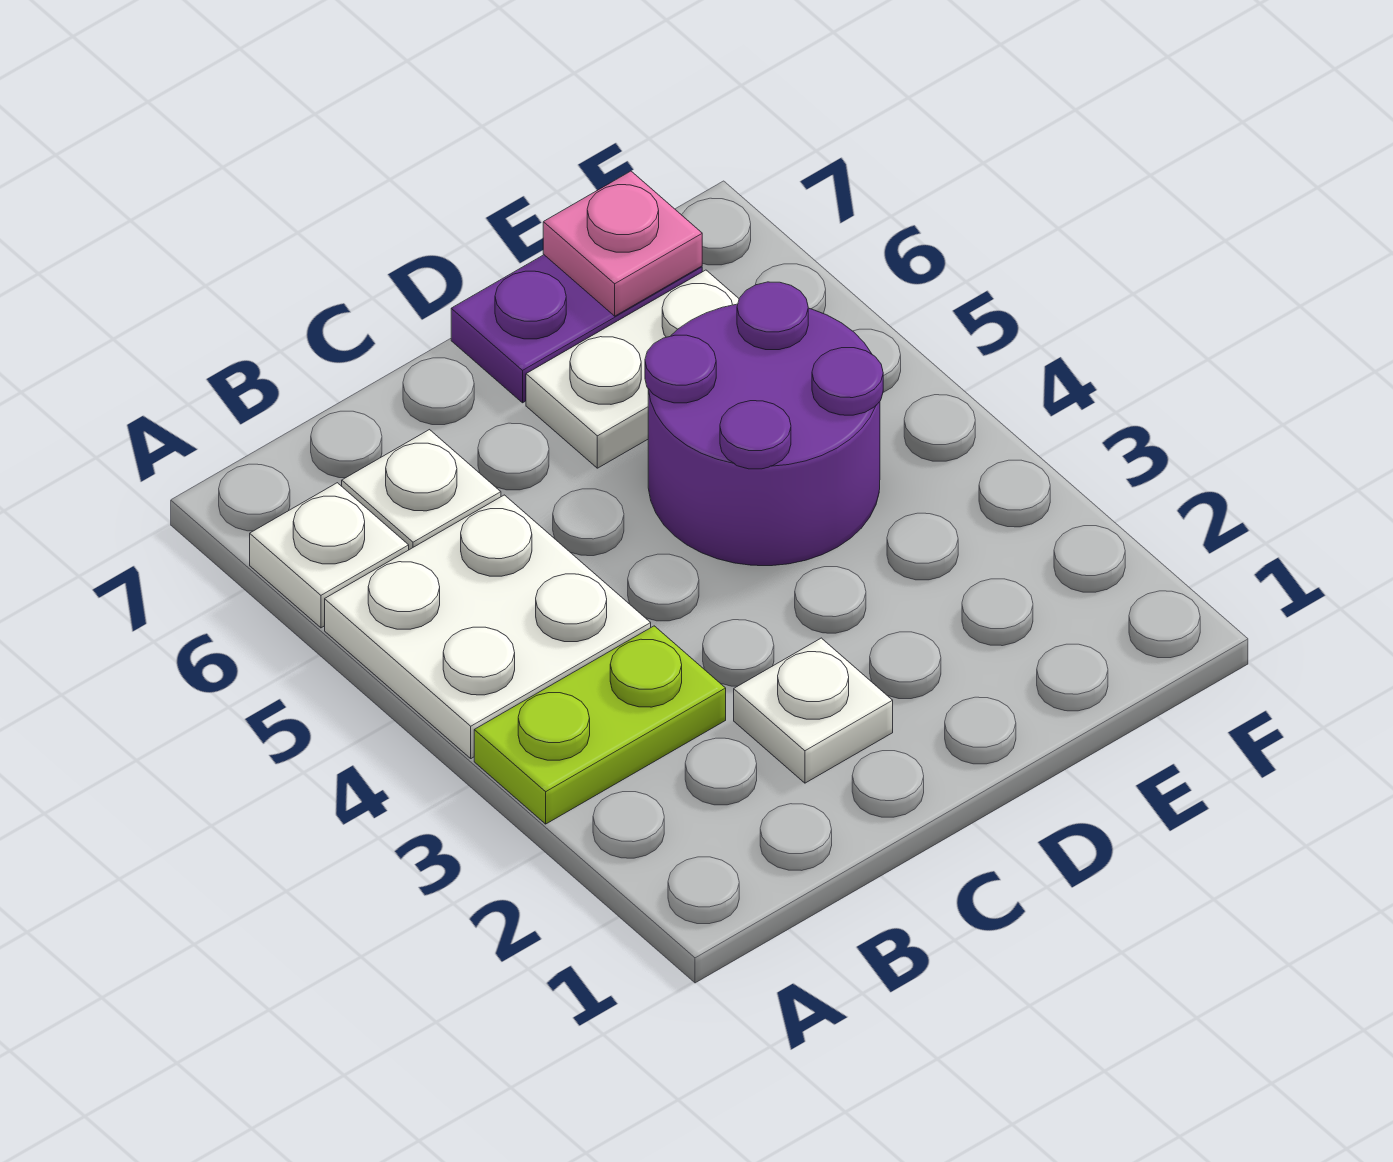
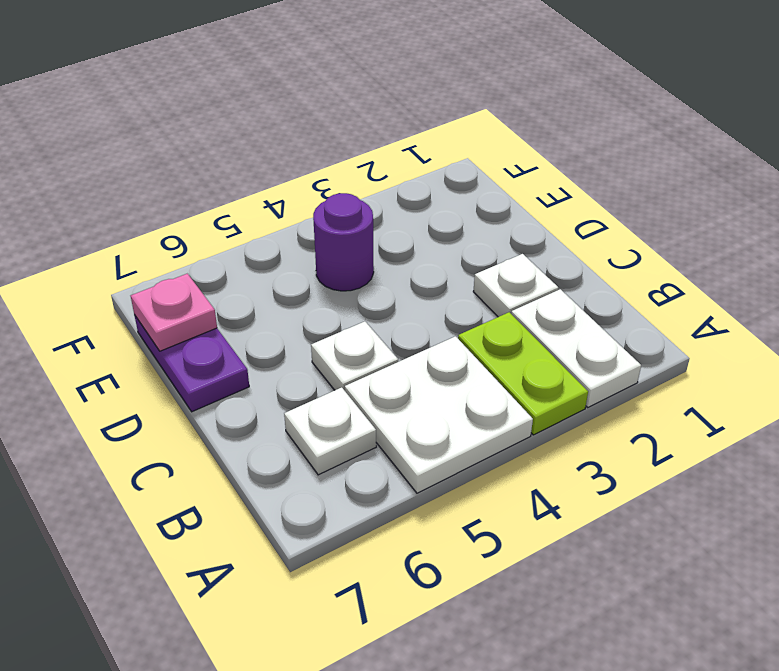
white 1x1 plate [250,483,409,628] -> white 1x1 plate moved to [311,321,398,391]
purple 2x2 round brick [645,282,883,566] -> purple 1x1 round brick [313,193,374,291]
white 1x2 plate [526,270,739,468] -> white 1x2 plate moved to [511,289,641,408]

